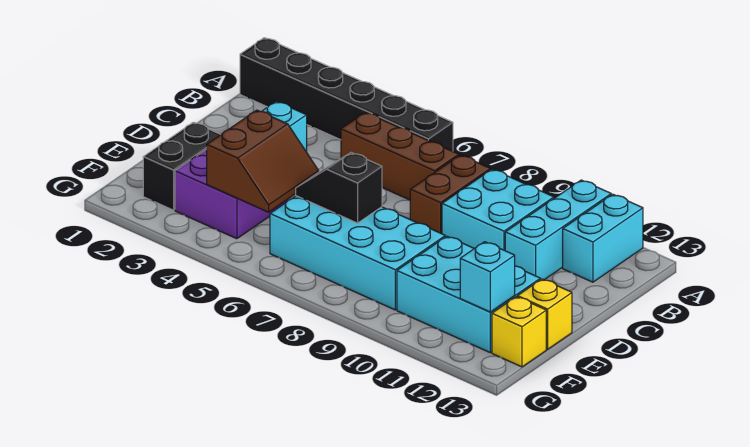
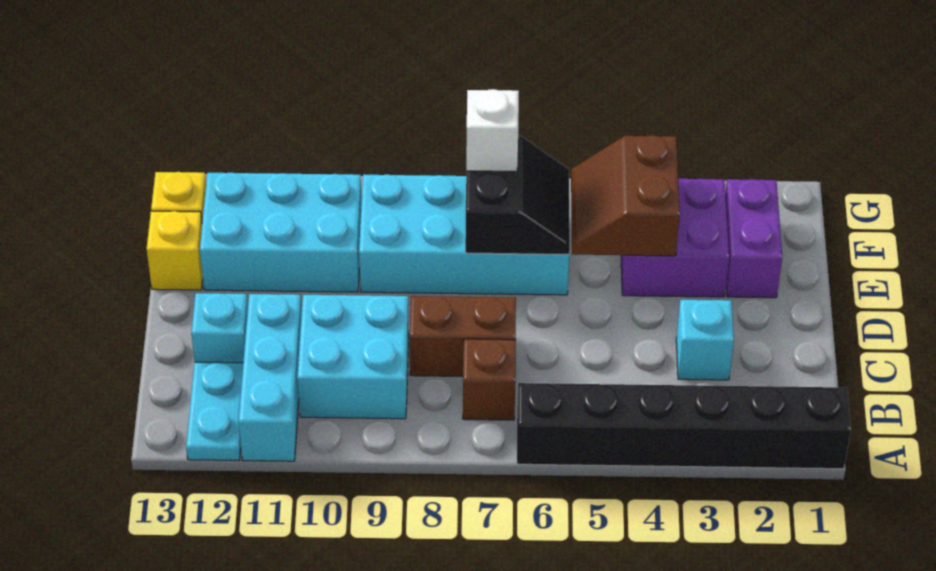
cyan 1x2 brick [563,194,643,282] -> cyan 1x2 plate [186,362,243,460]
brown 1x3 brick [341,112,459,200] -> brown 1x1 brick [463,339,516,420]
brown 1x2 brick [410,155,491,234] -> brown 1x2 brick turned to [409,296,516,376]
black 1x2 brick [143,122,221,210] -> purple 1x2 brick [725,179,782,298]
black 1x2 slope [296,153,382,223] -> black 2x2 slope [465,135,570,254]
none -> white 1x1 brick [466,89,519,171]
cyan 1x1 brick [460,242,515,312] -> cyan 1x1 brick moved to [191,293,248,363]

